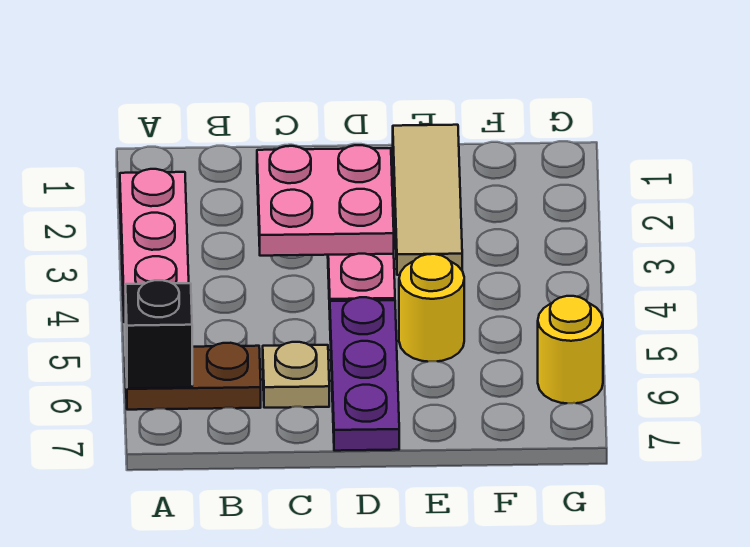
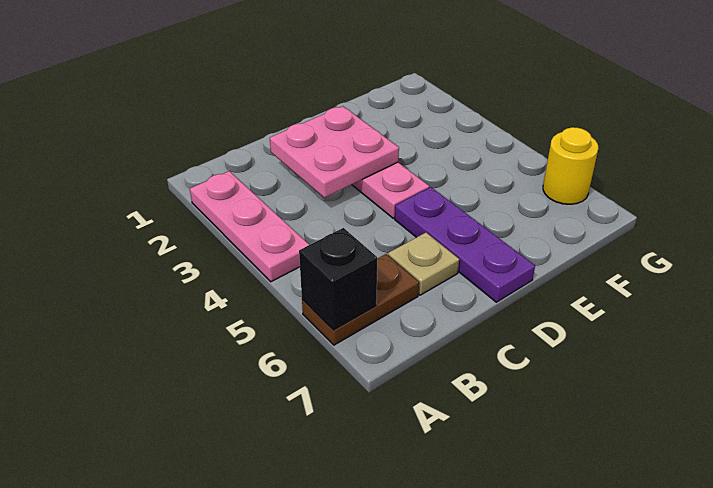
tan 1x3 tile [393,125,462,275] -> none
yellow 1x1 round brick [399,254,464,362] -> none

